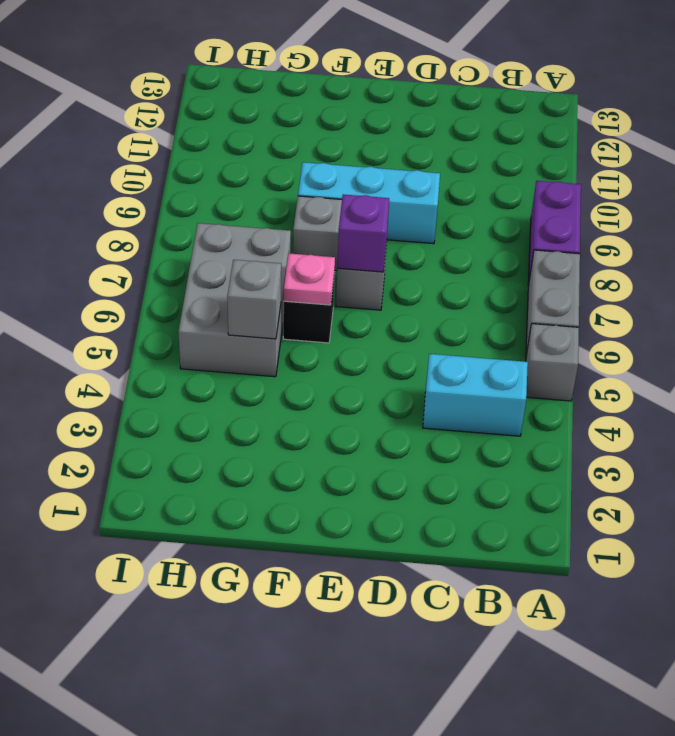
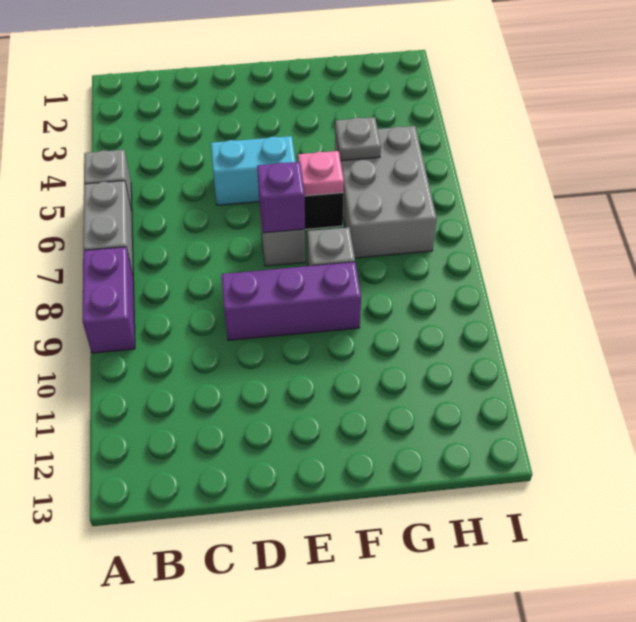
cyan 1x2 brick [423,354,528,436] -> cyan 1x2 brick moved to [211,136,296,205]
cyan 1x3 brick [298,162,440,244] -> purple 1x3 brick [221,262,361,340]
grey 1x1 brick [227,260,281,339] -> grey 1x1 plate [335,117,381,161]

